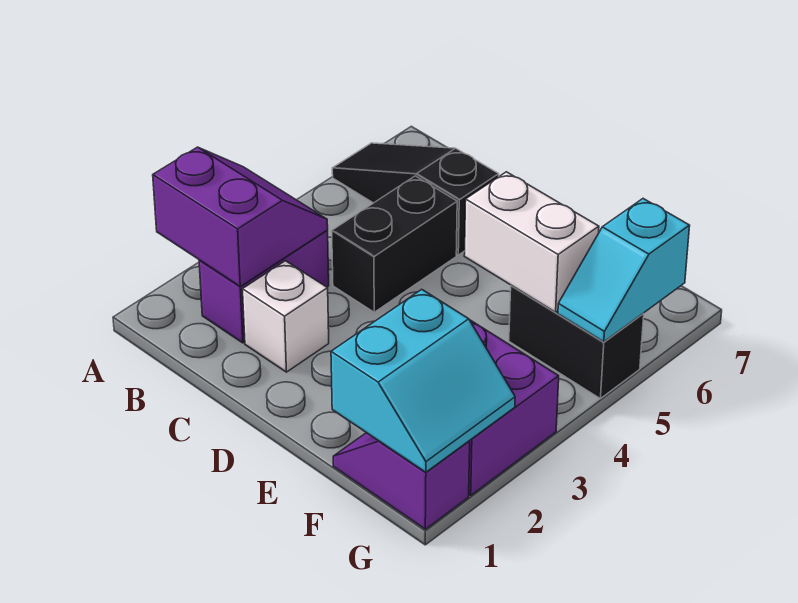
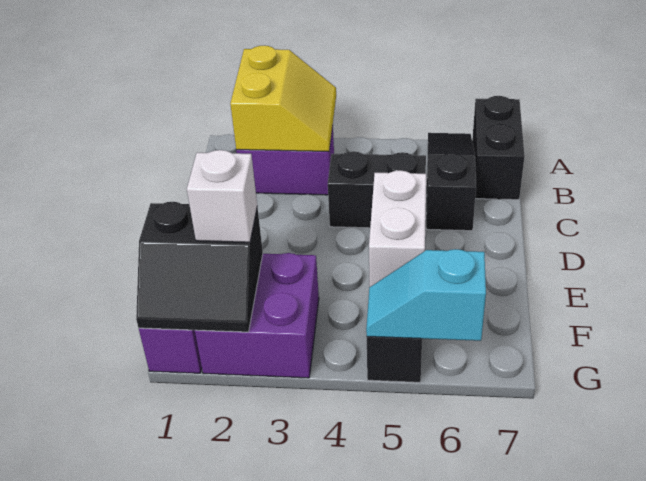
purple 2x2 slope [153,147,328,286] -> yellow 2x2 slope [230,46,336,152]
none -> black 1x2 brick [472,96,525,200]
white 1x1 brick [243,261,329,372] -> white 1x1 brick moved to [187,150,257,242]
cyan 2x2 slope [331,289,515,472] -> black 2x2 slope [136,202,263,332]

